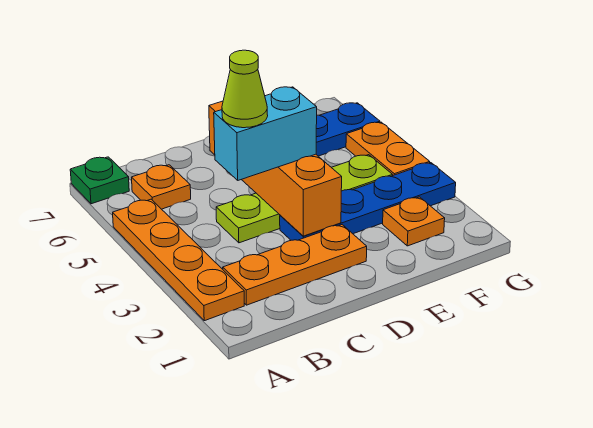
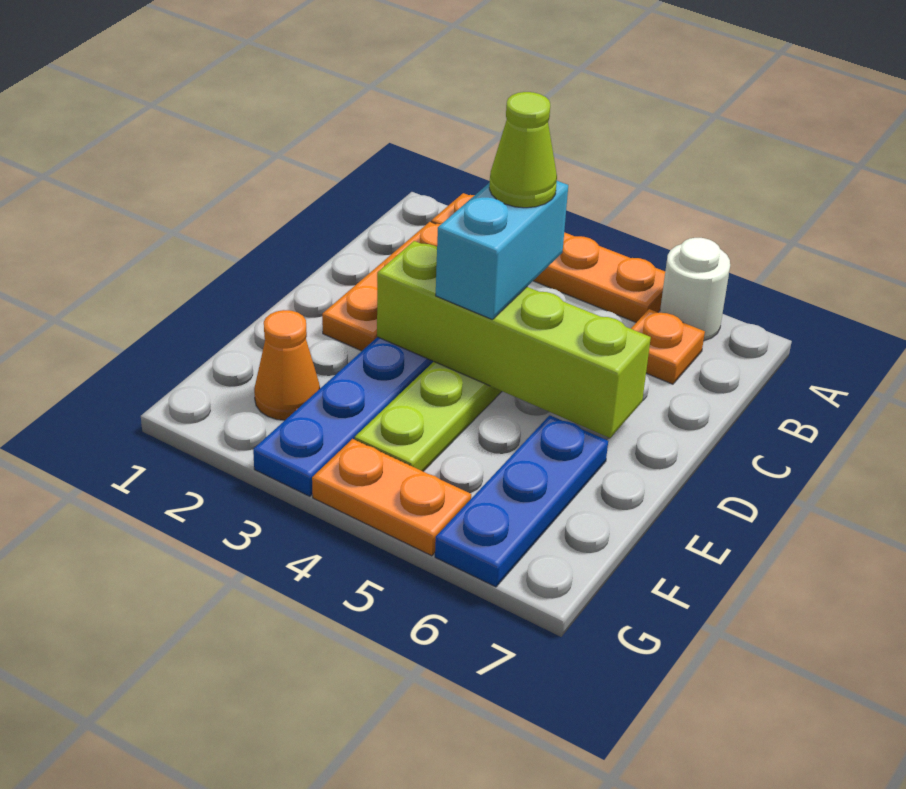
none -> white 1x1 round brick [660,238,730,341]
green 1x1 plate [70,157,129,204] -> none
orange 1x4 brick [209,101,342,236] -> lime 1x4 brick [377,241,651,438]
orange 1x1 plate [383,197,445,246] -> orange 1x1 cone [254,310,320,420]

